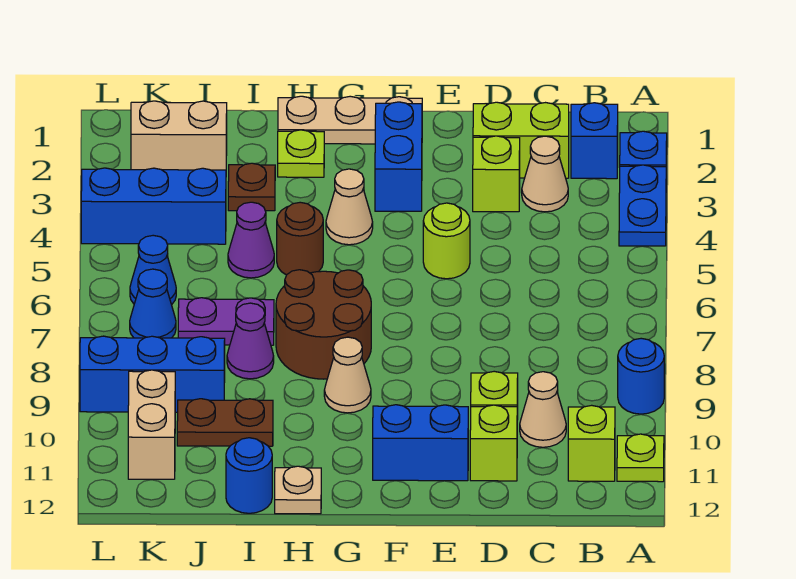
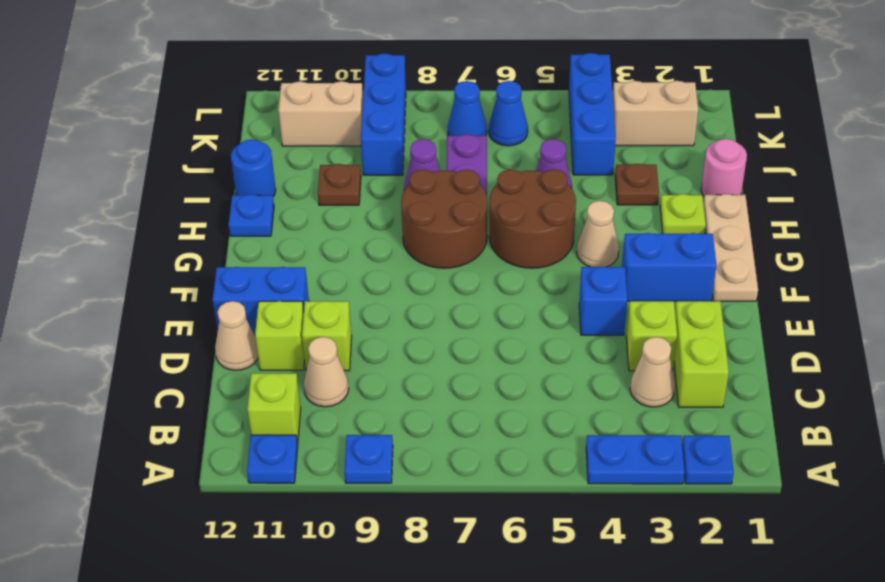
blue 1x1 round brick [618,338,664,414] -> blue 1x1 plate [344,435,393,483]
lime 1x1 plate [617,434,664,482] -> blue 1x1 plate [247,435,298,483]
blue 1x1 brick [571,103,618,179] -> blue 1x1 brick moved to [579,267,627,335]
lime 1x1 round brick [423,203,470,279] -> none
blue 1x2 brick [373,405,468,481] -> blue 1x2 brick turned to [213,267,309,335]
tan 1x1 cone [324,337,371,413] -> tan 1x1 cone moved to [215,301,258,370]
brown 1x1 round brick [277,202,323,275] -> brown 2x2 round brick [489,169,576,268]
tan 1x1 plate [275,466,321,514] -> blue 1x1 plate [229,194,274,236]
none -> pink 1x1 round brick [701,139,747,196]
brown 1x2 plate [177,399,273,446] -> brown 1x1 plate [318,164,361,205]
tan 1x2 brick [131,101,227,170] -> tan 1x2 brick turned to [613,81,698,146]

